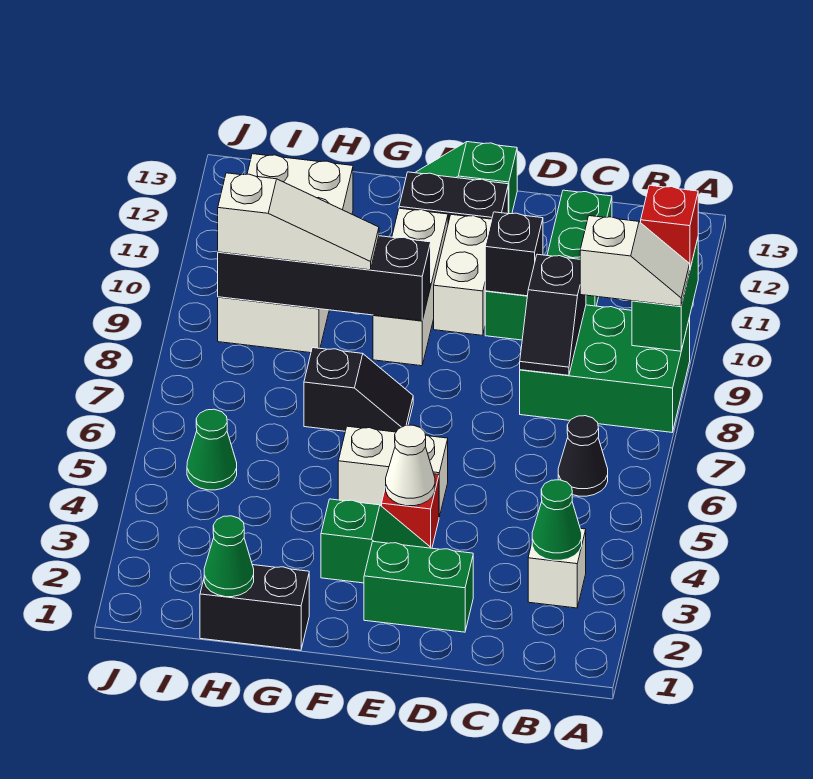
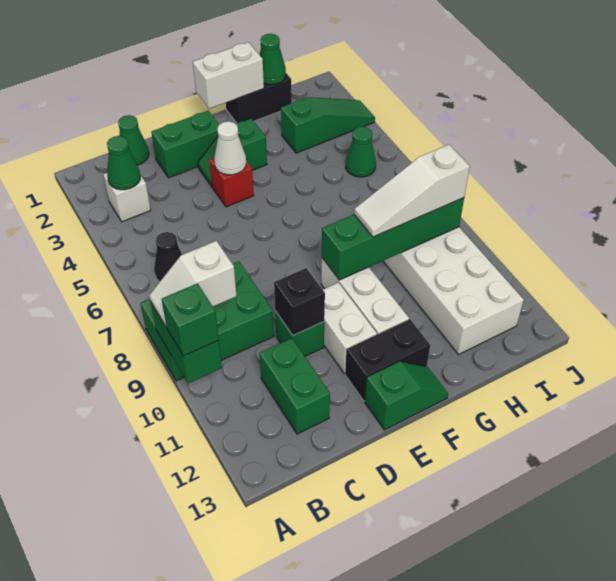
red 1x1 brick [641,185,698,268] -> green 1x1 brick [162,283,219,356]
none -> green 1x1 cone [118,115,149,165]
black 1x2 slope [520,254,586,375] -> none
white 1x2 brick [338,426,448,517] -> white 1x2 brick moved to [193,42,264,109]
black 1x2 slope [304,348,413,432] -> none
black 1x4 brick [218,236,431,321] -> green 1x4 brick [322,198,464,280]
none -> green 1x3 slope [281,97,375,153]

